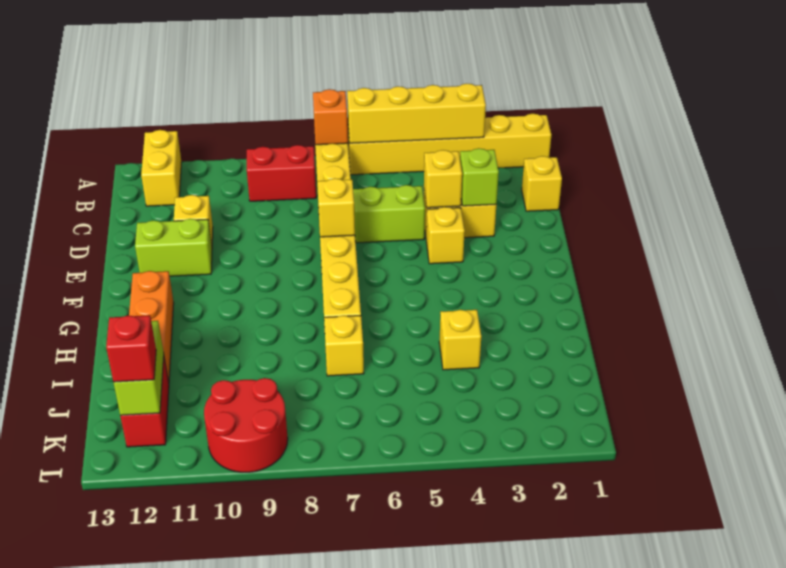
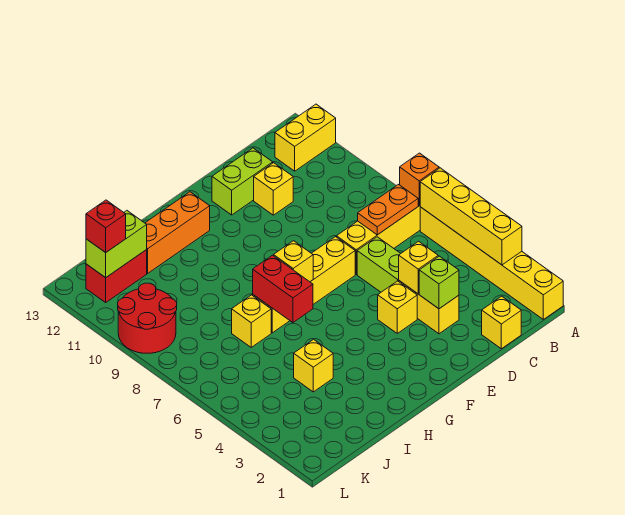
none -> orange 1x2 plate [358,185,418,235]
red 1x2 brick [247,145,316,201] -> red 1x2 brick moved to [253,255,313,323]
yellow 1x1 brick [317,178,355,237] -> yellow 1x1 brick moved to [274,241,313,282]
lime 1x2 brick [135,219,212,276] -> lime 1x2 brick turned to [212,148,273,215]

